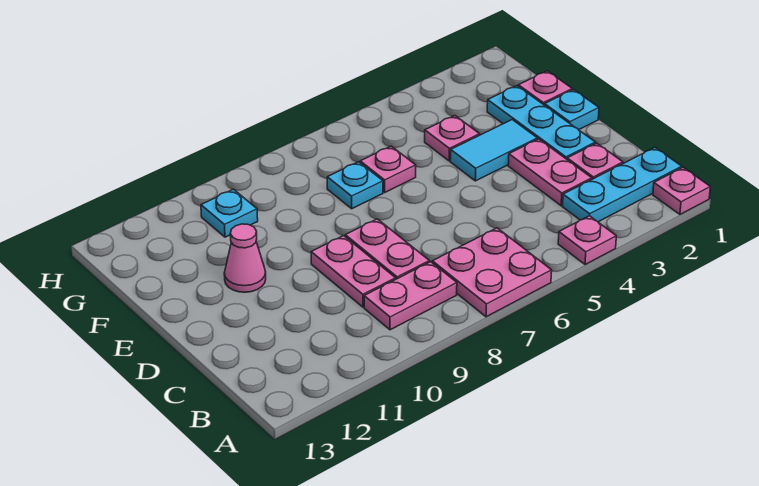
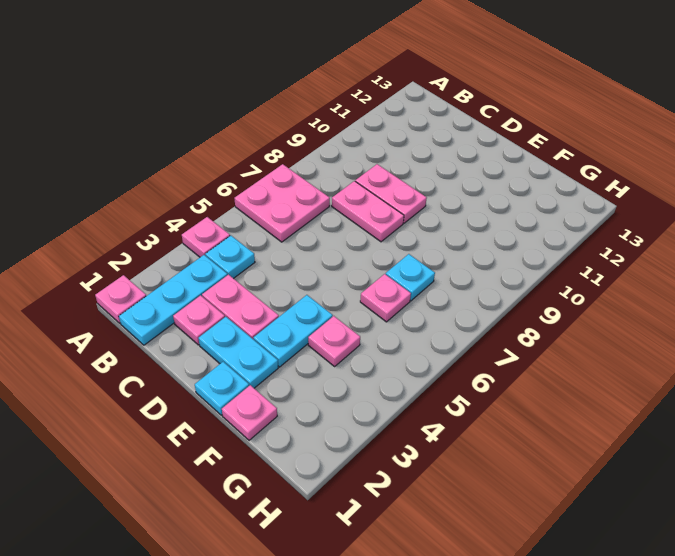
pink 1x2 plate [364,262,457,330] -> none
cyan 1x3 plate [487,86,595,159] -> cyan 1x2 plate [199,317,278,388]
cyan 1x2 tile [450,120,537,181] -> cyan 1x2 plate [254,295,333,367]
pink 1x1 cone [224,224,266,292] -> none
cyan 1x1 plate [201,189,258,237] -> cyan 1x1 plate moved to [205,236,255,279]

